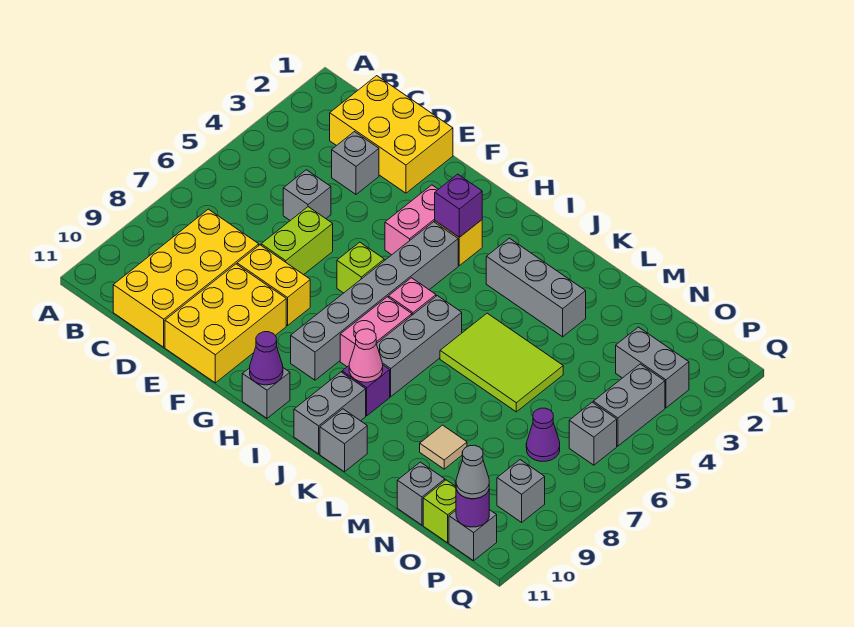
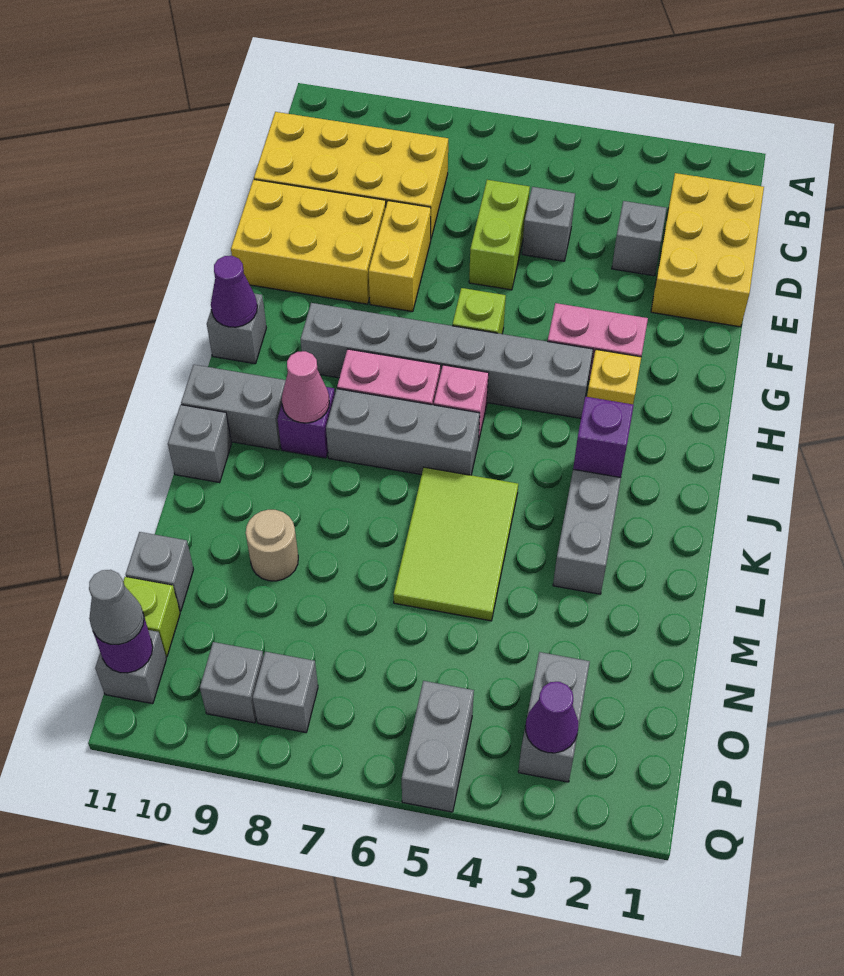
lime 1x2 brick [261,207,333,275] -> lime 1x2 brick turned to [469,180,530,290]
purple 1x1 brick [435,174,482,237] -> purple 1x1 brick moved to [573,397,634,477]
tan 1x1 tile [420,425,467,469] -> tan 1x1 round brick [246,510,298,581]
purple 1x1 cone [526,408,560,462] -> purple 1x1 cone moved to [526,682,578,753]
grey 1x2 brick [593,364,665,446] -> grey 1x2 brick turned to [402,681,474,812]
grey 1x1 brick [569,402,617,465] -> grey 1x1 brick moved to [253,652,318,732]

